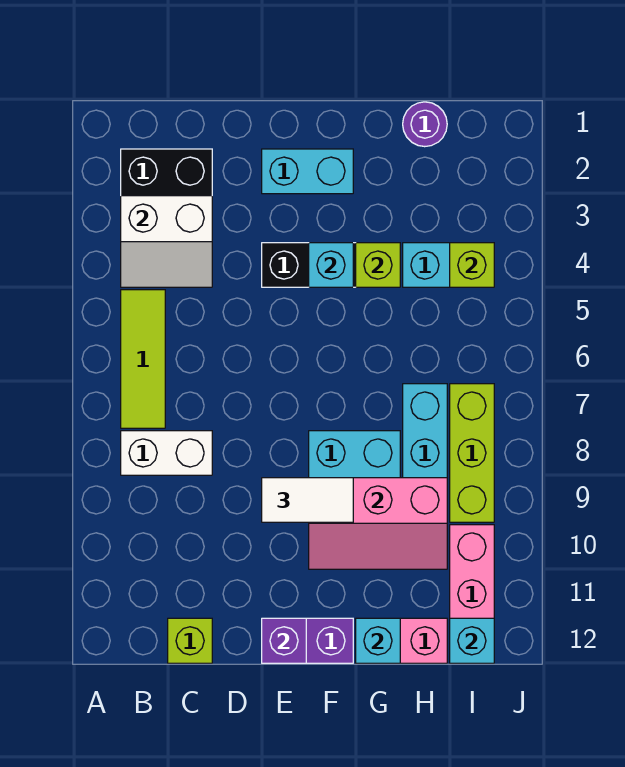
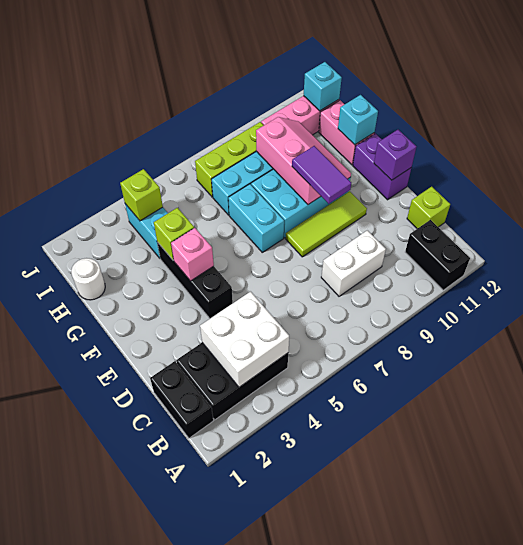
none -> black 1x2 brick [405,220,470,290]
none -> black 1x2 brick [150,361,213,438]
white 2x2 slope [121,196,212,287] -> white 2x2 brick [200,292,289,387]
lime 1x3 tile [121,290,165,428] -> lime 1x3 tile moved to [285,191,367,257]
white 1x2 brick [121,431,212,475] -> white 1x2 brick turned to [321,230,386,296]
cyan 1x2 brick [262,149,353,194] -> cyan 1x2 brick moved to [228,184,284,252]
white 1x2 tile [262,478,353,522] -> purple 1x2 tile [292,146,351,204]
cyan 1x1 brick [309,243,353,287] -> pink 1x1 brick [171,228,214,281]
purple 1x1 round brick [403,102,447,147] -> white 1x1 round brick [71,258,105,300]

